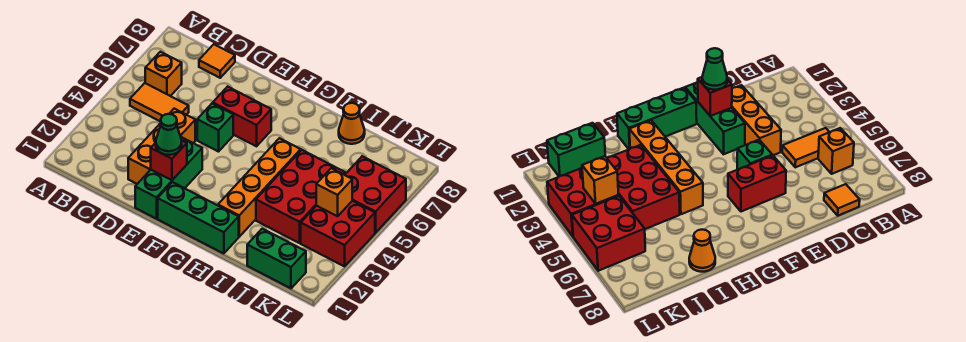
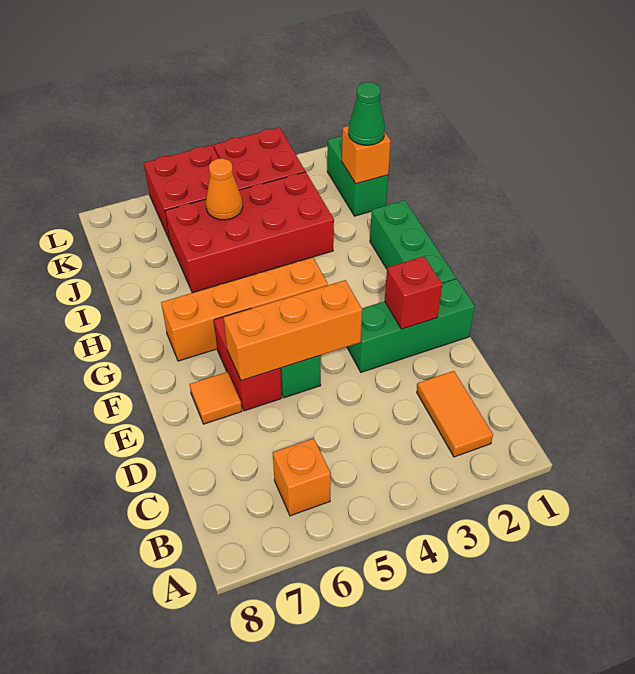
orange 1x2 tile [130,83,189,122] -> orange 1x2 tile moved to [417,371,493,457]
orange 1x1 tile [199,44,235,78] -> orange 1x1 tile moved to [190,372,242,424]
orange 1x3 brick [128,109,195,184] -> orange 1x3 brick moved to [224,280,362,381]
green 1x1 cone [156,114,182,155] -> green 1x1 cone moved to [348,82,385,145]
orange 1x4 brick [218,138,301,237] -> orange 1x4 brick moved to [161,257,328,361]
red 2x3 brick [256,150,346,243] -> red 2x4 brick [165,172,334,293]
orange 1x1 cone [339,103,365,144] -> orange 1x1 cone moved to [206,158,243,220]
orange 1x1 brick [316,168,352,216] -> orange 1x1 brick moved to [342,126,391,184]

